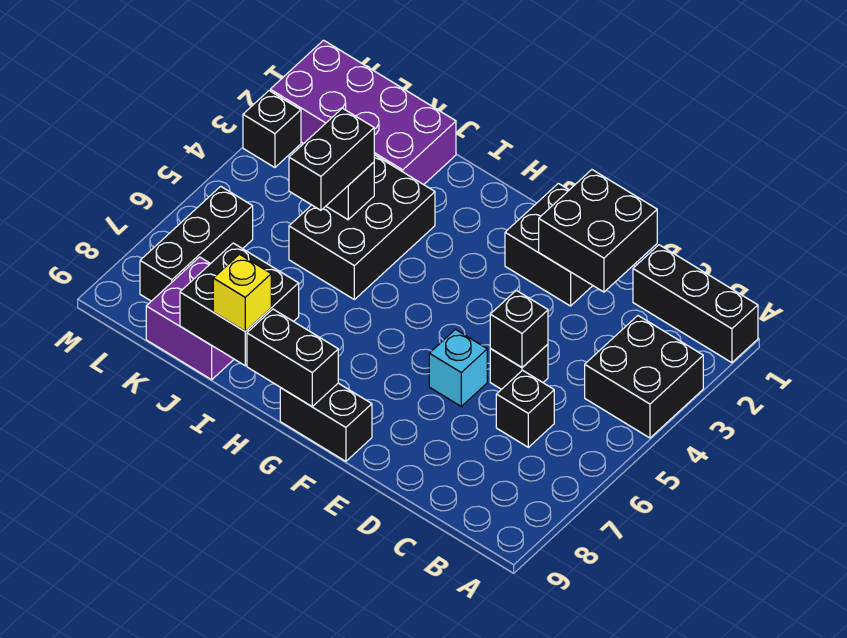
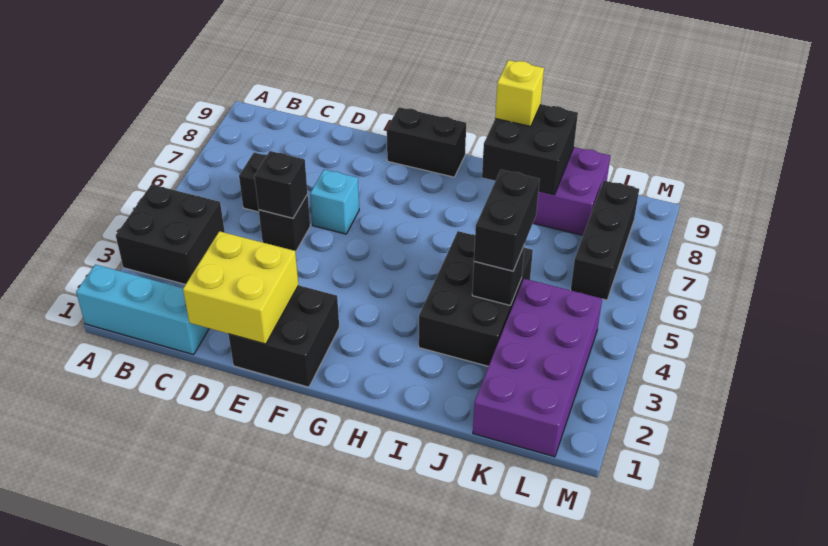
black 1x3 brick [633,245,758,363] -> cyan 1x3 brick [76,264,209,355]
black 2x2 brick [539,170,657,292] -> yellow 2x2 brick [183,231,298,344]
black 1x2 brick [247,309,338,406] -> none
purple 2x4 brick [270,40,456,185] -> purple 2x4 brick turned to [473,279,602,457]
black 1x1 brick [243,91,301,168] -> none

